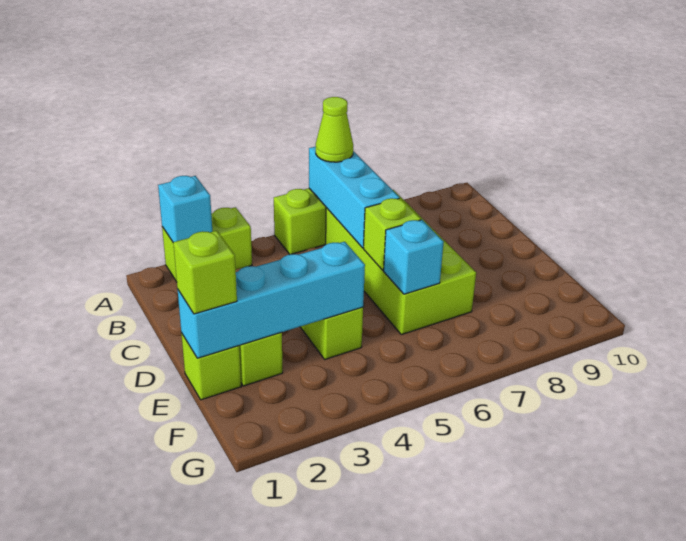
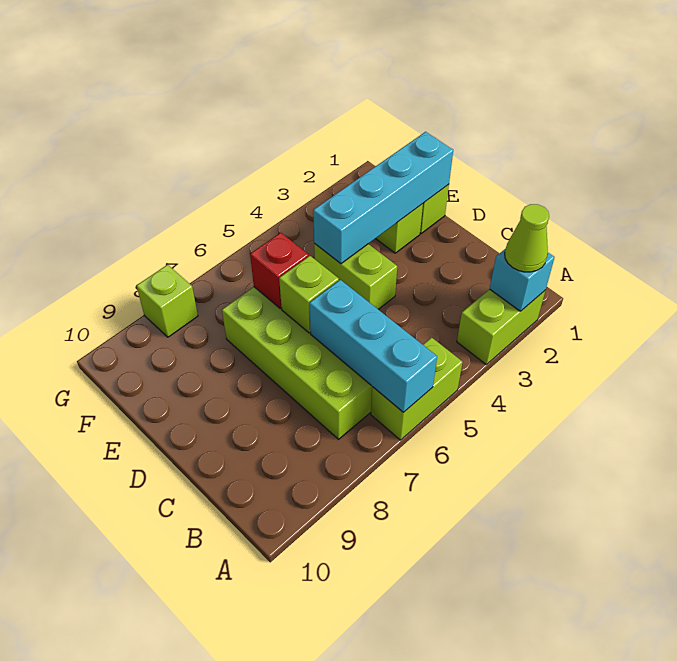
lime 1x1 cone [316,97,353,162] -> lime 1x1 cone moved to [505,204,549,272]
lime 1x1 brick [173,231,237,314] -> lime 1x1 brick moved to [136,265,198,337]
cyan 1x1 brick [384,220,444,294] -> red 1x1 brick [250,233,309,308]

